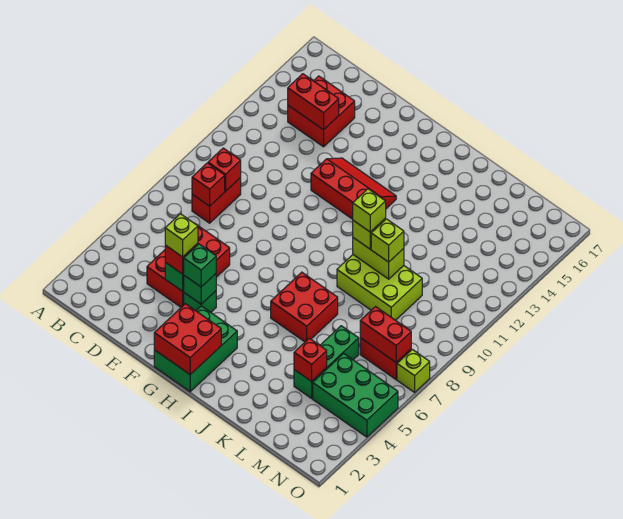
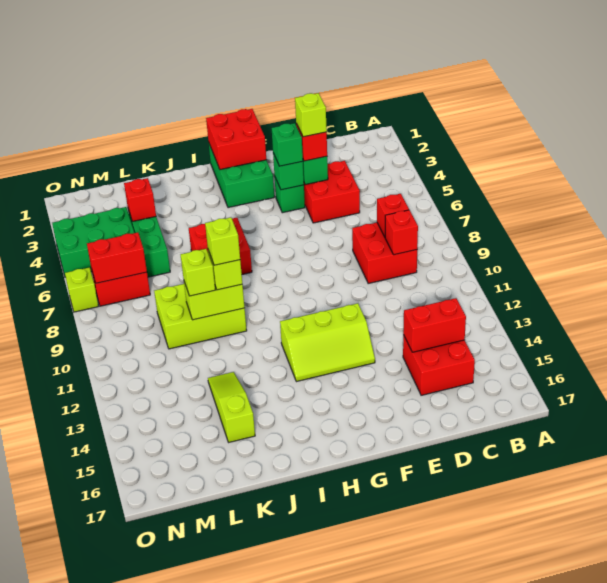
red 1x2 brick [192,178,241,223] -> red 2x2 brick [352,223,417,283]
red 2x3 brick [147,223,230,307] -> red 2x2 brick [304,161,360,223]
red 2x3 slope [311,158,396,219] -> lime 2x3 slope [280,303,375,382]
none -> lime 1x3 slope [208,372,255,442]

